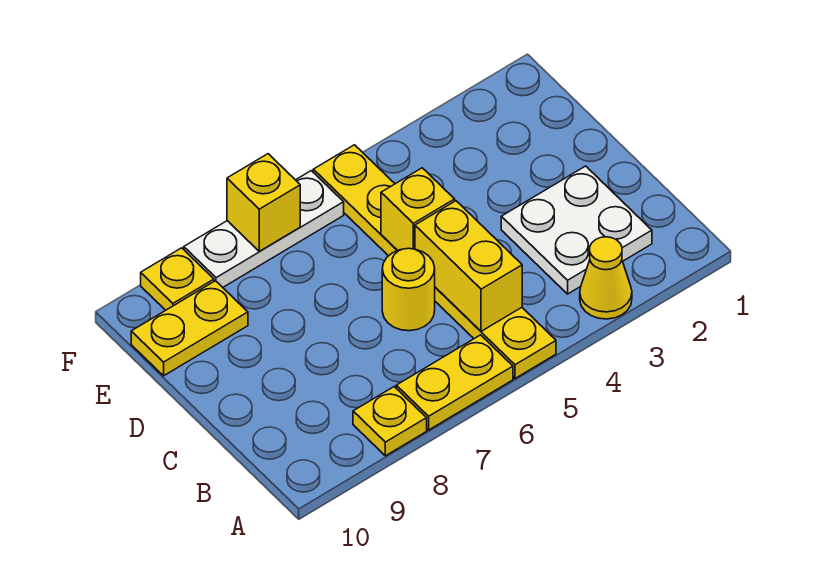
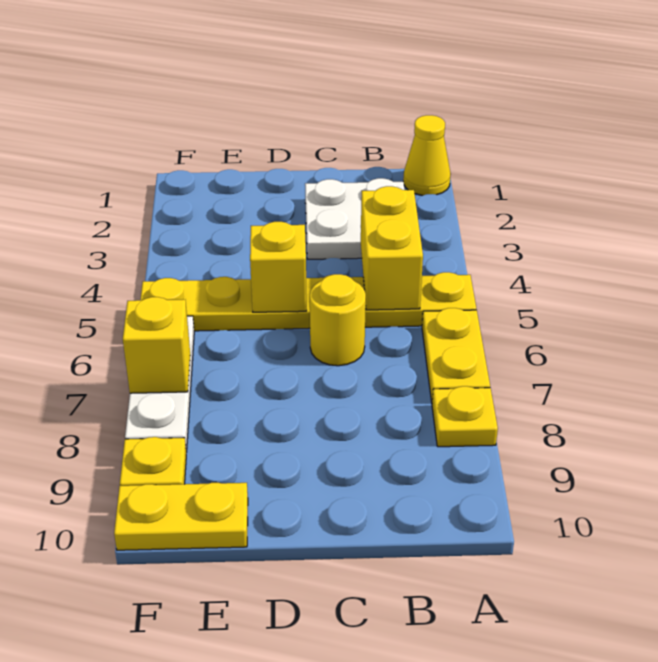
yellow 1x1 cone [580,237,632,319] -> yellow 1x1 cone moved to [403,115,451,195]
yellow 1x2 brick [415,201,522,331] -> yellow 1x2 brick turned to [361,186,423,310]
yellow 1x2 plate [131,281,248,376] -> yellow 1x2 plate turned to [114,483,248,550]

